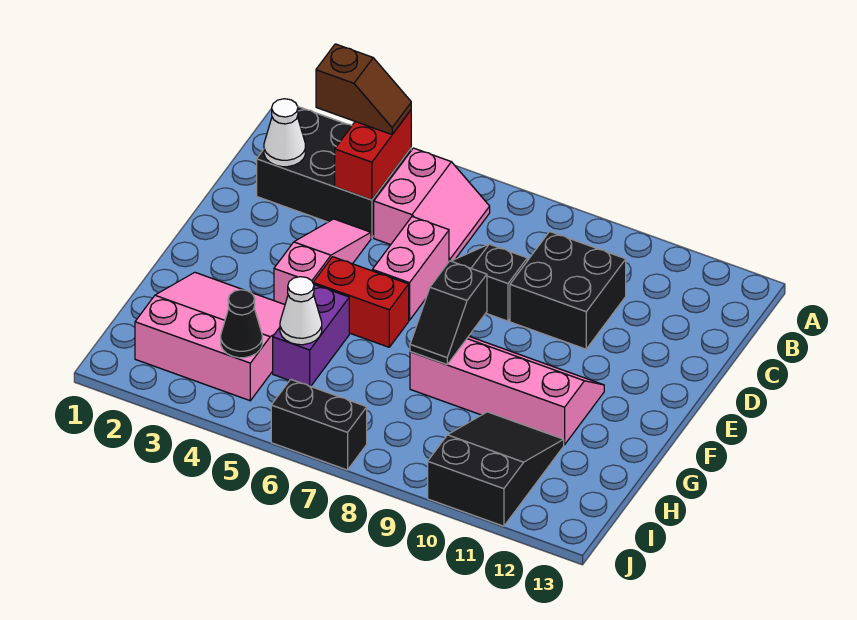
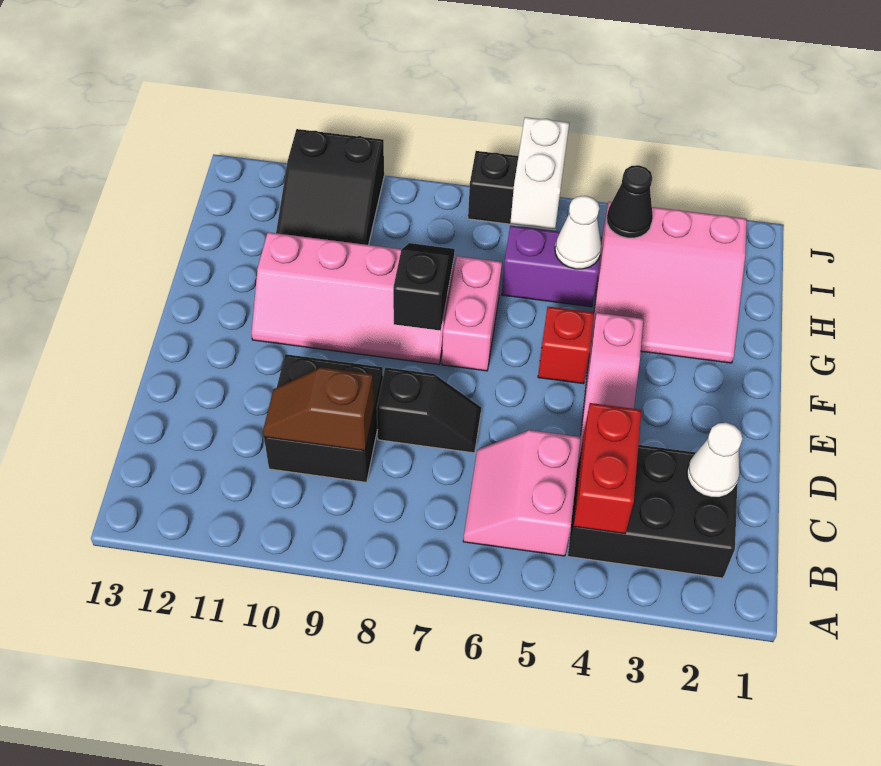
brown 1x2 slope [316,44,411,135] -> brown 1x2 slope moved to [263,367,374,451]
pink 1x2 brick [372,217,449,320] -> pink 1x2 brick moved to [442,256,502,371]
red 1x2 brick [313,257,409,347] -> red 1x1 brick [538,307,594,384]
purple 1x2 brick [273,285,349,386] -> purple 1x2 brick turned to [502,226,602,307]
none -> white 1x2 brick [510,117,569,229]

